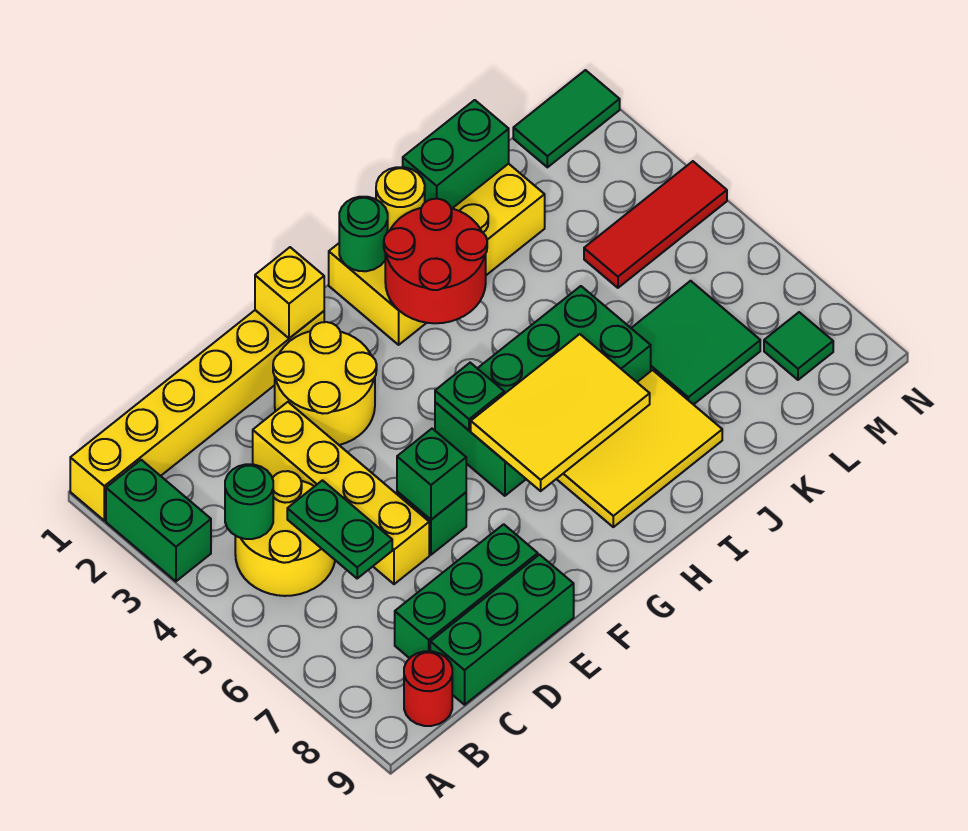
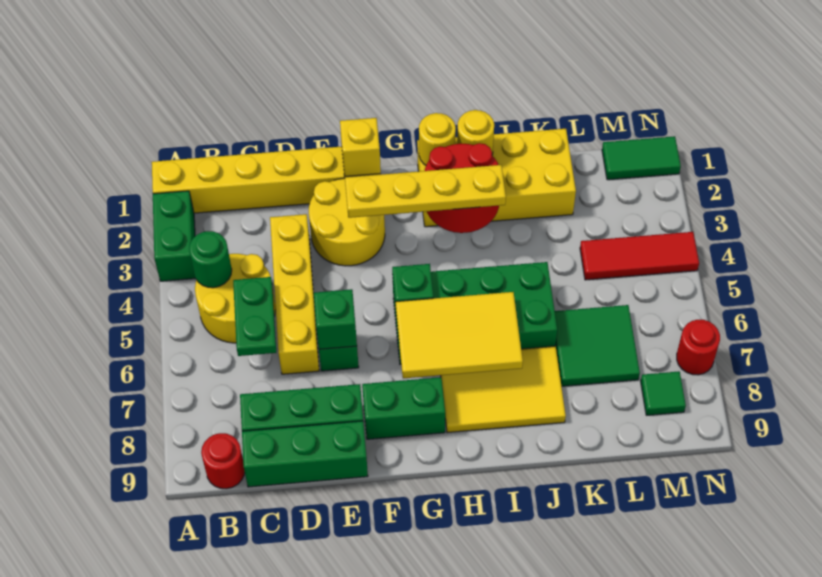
none -> yellow 1x4 plate [345,165,506,218]
green 1x1 round brick [339,197,388,271] -> yellow 1x1 round brick [419,113,456,165]
green 1x2 brick [403,100,509,208] -> green 1x2 brick moved to [362,377,445,439]
none -> red 1x1 round brick [677,320,720,375]

